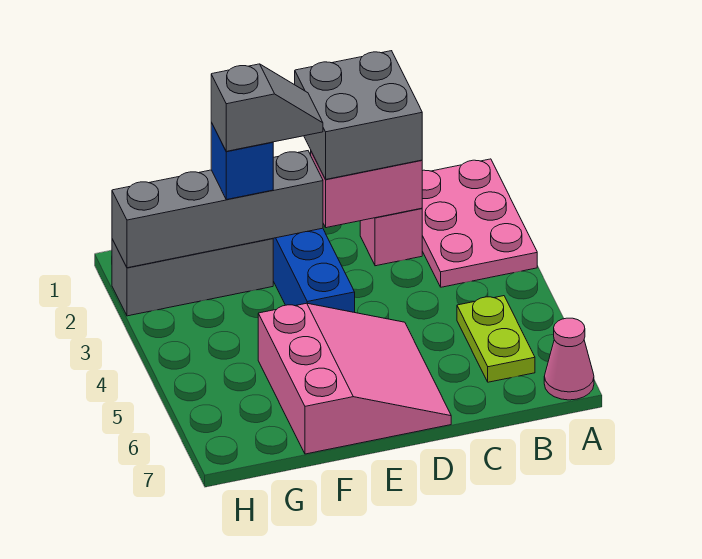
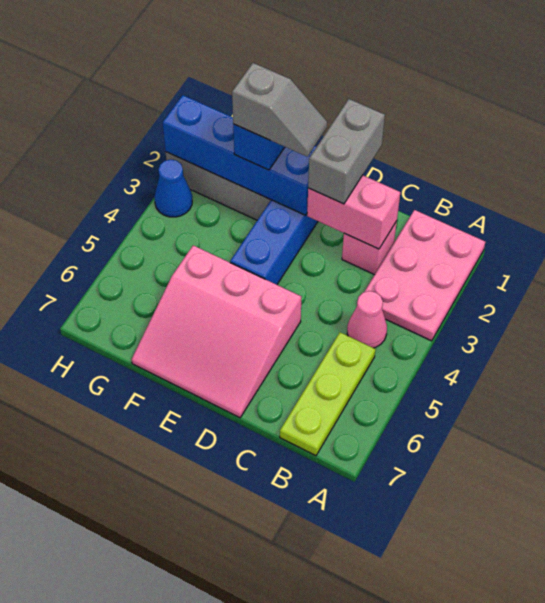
pink 1x1 cone [544,318,594,400] -> pink 1x1 cone moved to [347,291,387,348]
lime 1x2 plate [457,296,535,382] -> lime 1x3 plate [280,332,375,456]
grey 2x2 brick [295,51,422,179] -> grey 1x2 brick [308,99,385,204]
pink 3x3 slope [258,303,451,454] -> pink 3x3 slope turned to [132,245,301,418]
grey 1x4 brick [112,151,323,268] -> blue 1x4 brick [163,95,312,215]
none -> blue 1x1 cone [155,159,192,217]

